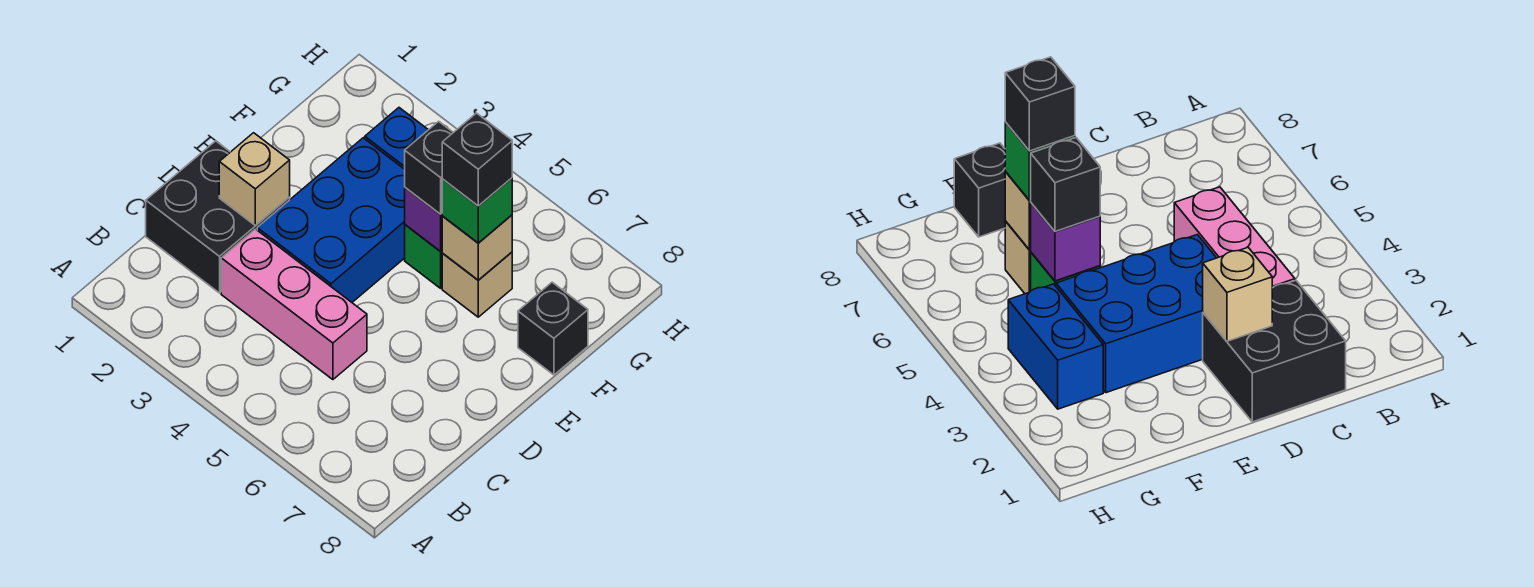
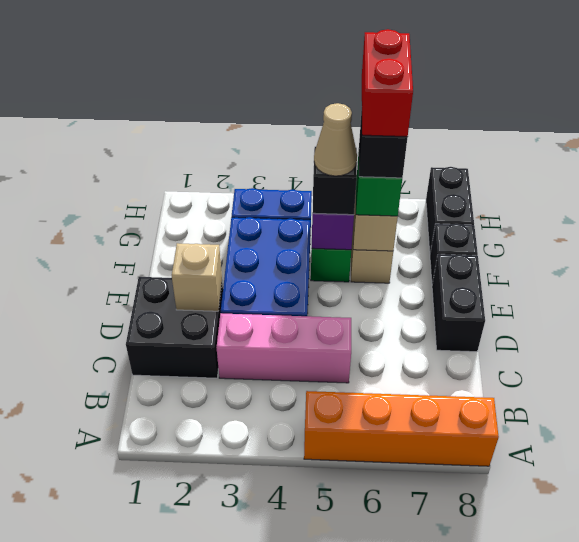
none -> orange 1x4 brick [304,391,499,466]
none -> black 1x2 brick [432,254,485,352]
none -> tan 1x1 cone [314,103,357,176]
none -> red 1x2 brick [362,29,413,137]
none -> black 1x2 brick [426,167,474,252]

